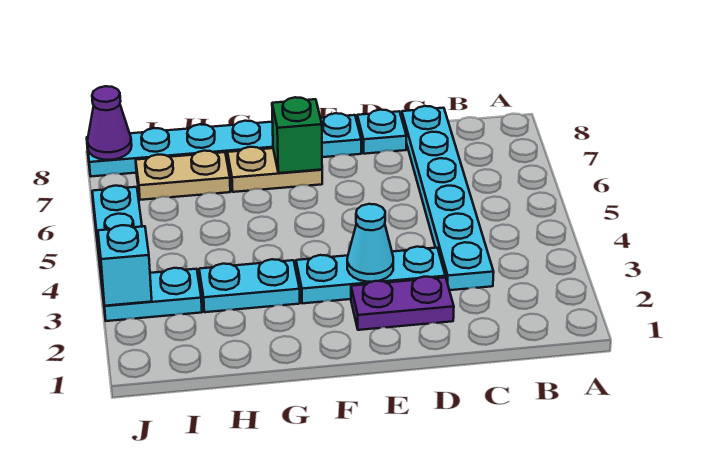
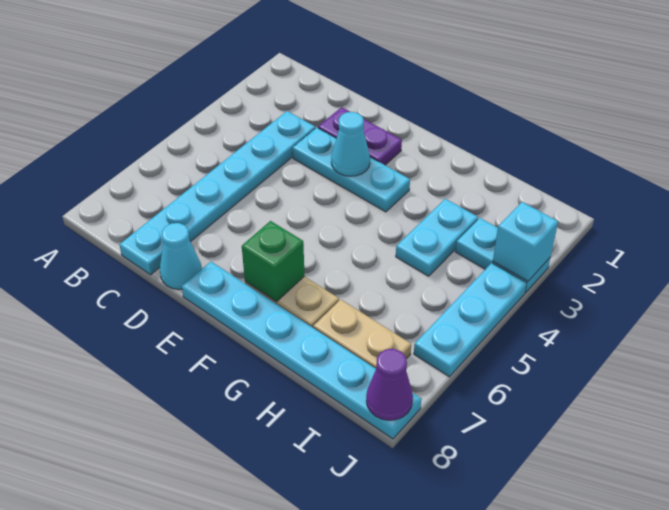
cyan 1x1 plate [357,110,406,154] -> cyan 1x1 cone [160,223,202,290]
cyan 1x2 plate [199,259,300,312] -> cyan 1x2 plate turned to [396,199,478,276]

